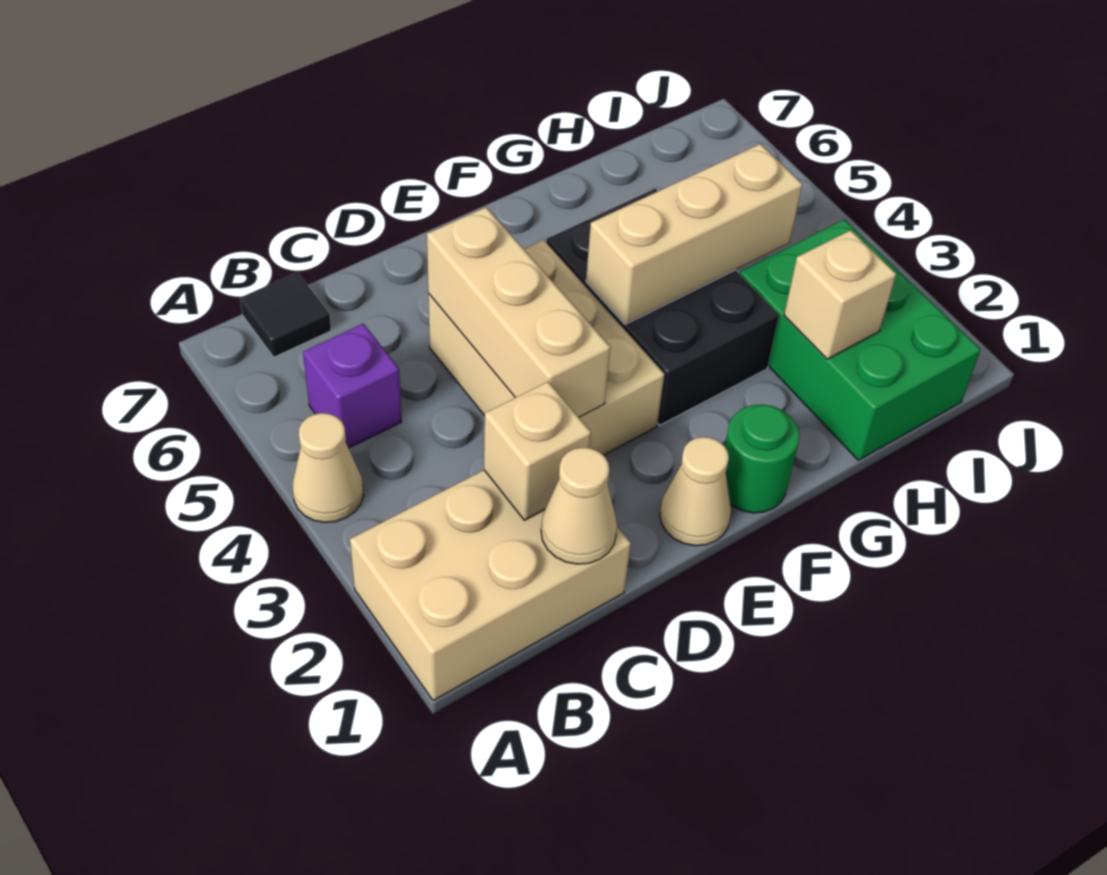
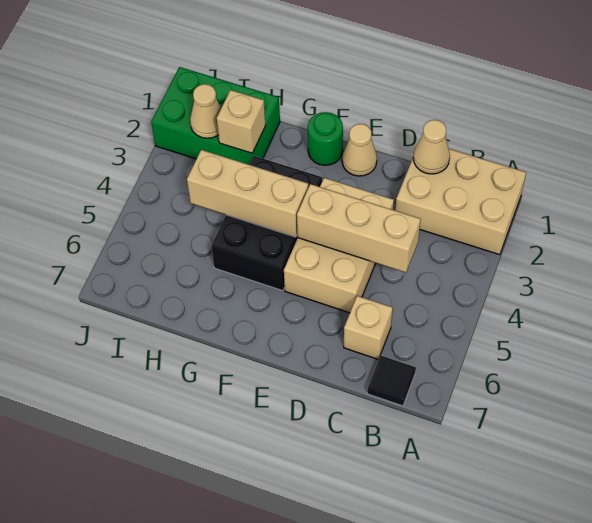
tan 1x1 cone [293,413,364,522] -> tan 1x1 cone moved to [190,84,221,138]
purple 1x1 brick [303,324,402,448] -> none
tan 1x1 brick [484,382,591,520] -> tan 1x1 brick moved to [344,296,393,360]
tan 1x3 brick [427,207,610,417] -> tan 1x3 brick turned to [297,184,421,272]
green 2x3 brick [740,220,981,460] -> green 2x3 brick turned to [151,67,280,165]

